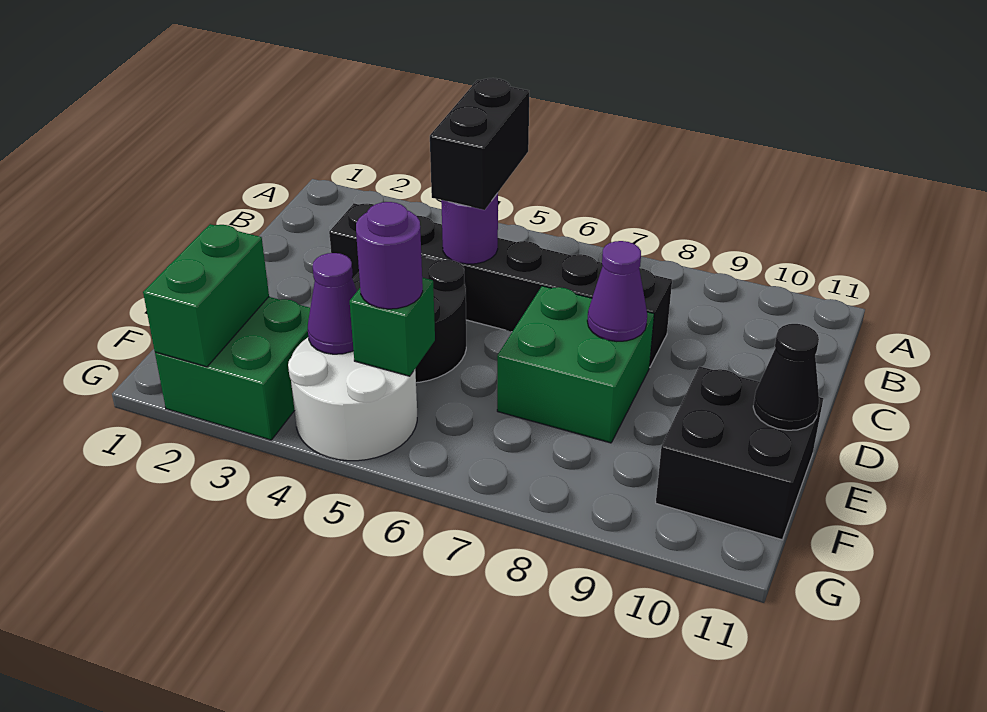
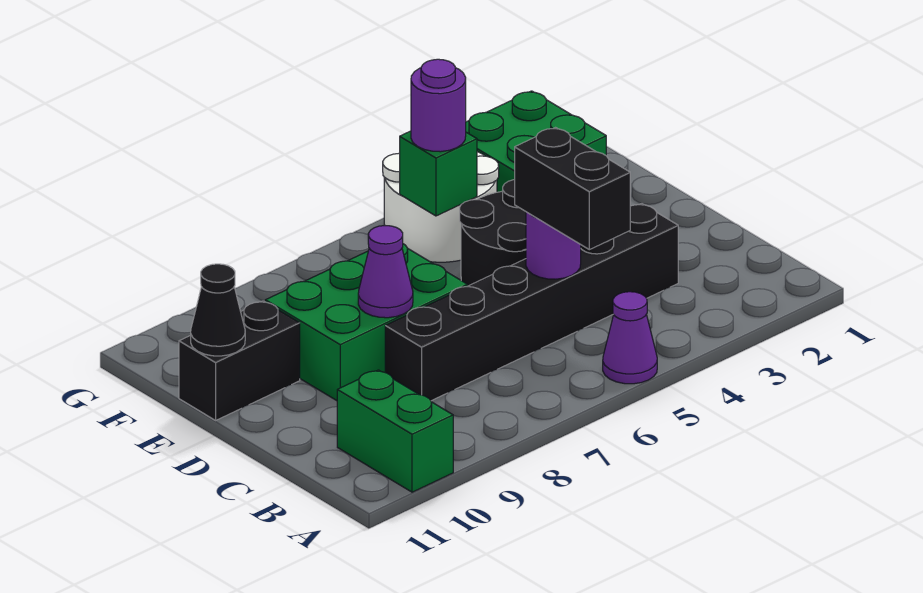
green 2x2 brick [497,286,654,443] -> green 2x3 brick [265,244,468,401]
black 2x2 brick [656,366,823,540] -> black 1x2 brick [179,301,300,420]
green 1x2 brick [143,224,269,367] -> green 1x2 brick moved to [337,370,453,492]
purple 1x1 cone [308,253,357,354] -> purple 1x1 cone moved to [603,292,657,384]

